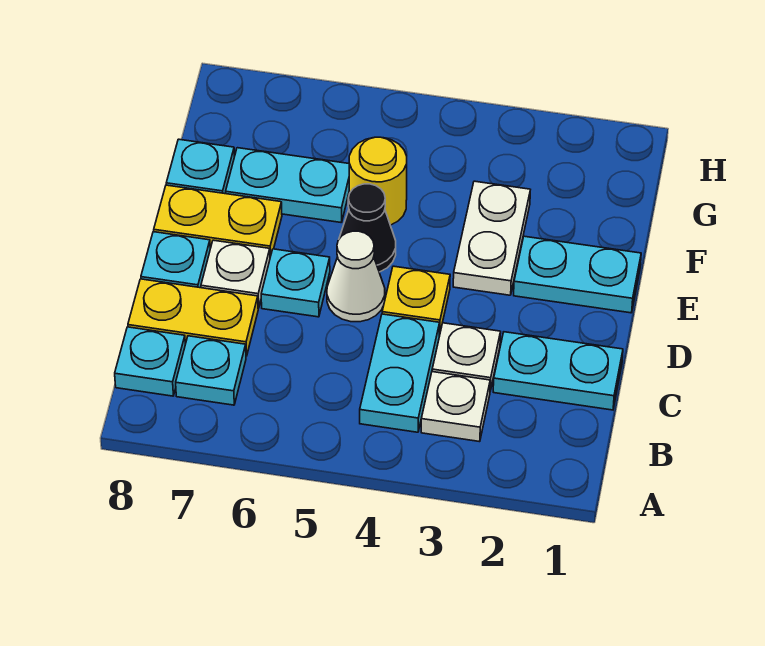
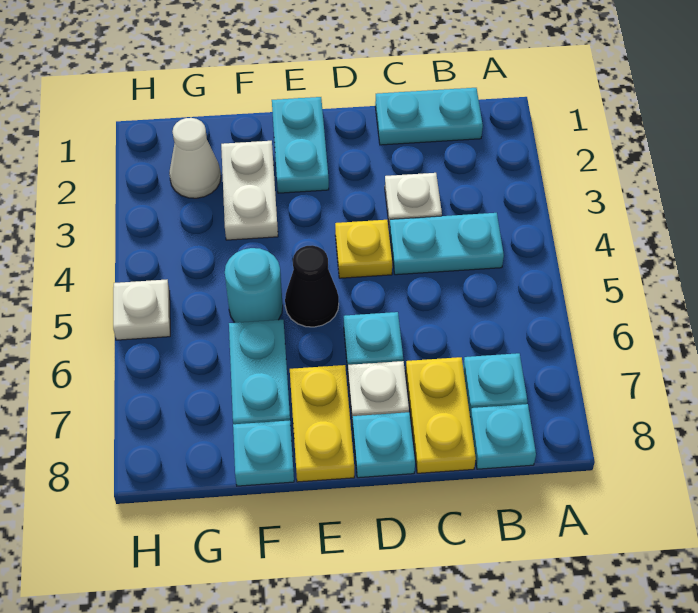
white 1x1 plate [421,372,490,442] -> white 1x1 plate moved to [113,280,170,340]
cyan 1x2 plate [493,332,623,410] -> cyan 1x2 plate turned to [375,88,483,145]
white 1x1 cone [327,231,385,322] -> white 1x1 cone moved to [169,118,221,198]
white 1x2 plate [453,181,530,295] -> white 1x2 plate turned to [221,141,278,240]
yellow 1x1 round brick [349,137,407,225] -> cyan 1x1 round brick [225,248,283,323]

